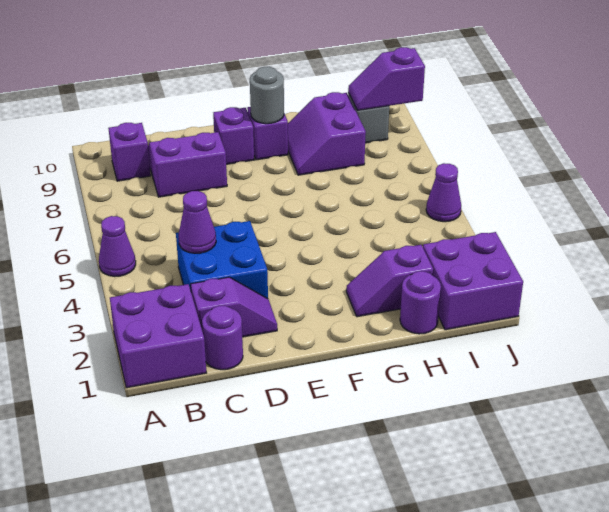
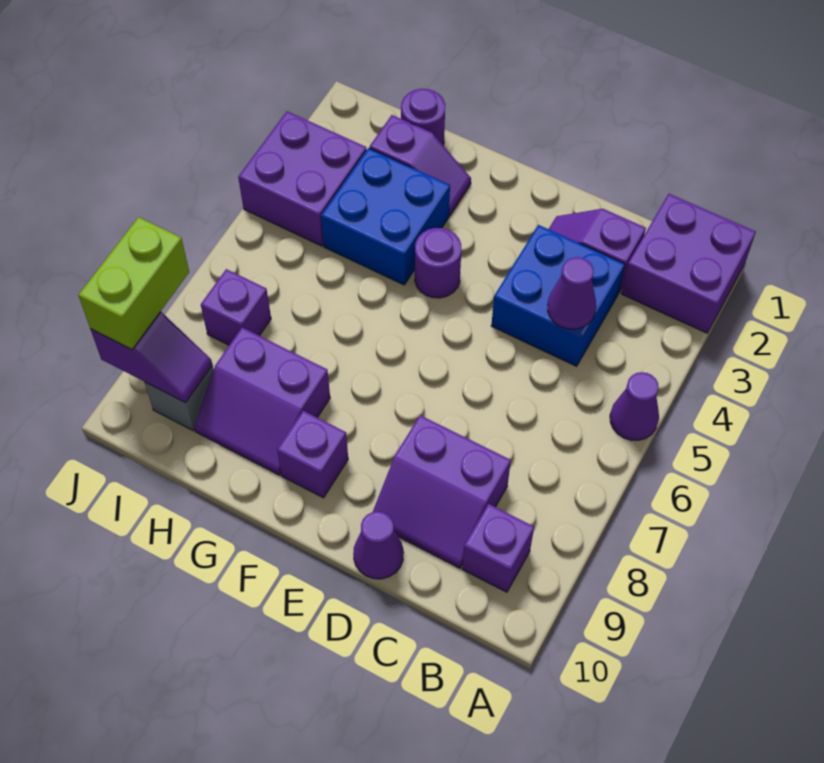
purple 1x1 round brick [202,306,243,370] -> purple 1x1 round brick moved to [415,228,461,298]
purple 1x1 brick [213,107,254,164] -> purple 1x1 brick moved to [201,269,271,345]
grey 1x1 round brick [250,67,284,124] -> none
none -> blue 2x2 brick [321,148,450,285]
purple 2x2 slope [288,92,366,175] -> purple 2x2 slope turned to [194,328,330,475]
purple 2x2 brick [423,232,523,330] -> purple 2x2 brick moved to [238,111,367,246]
purple 1x1 cone [426,163,461,222] -> purple 1x1 cone moved to [353,511,404,579]
none -> lime 1x2 brick [78,217,189,349]

